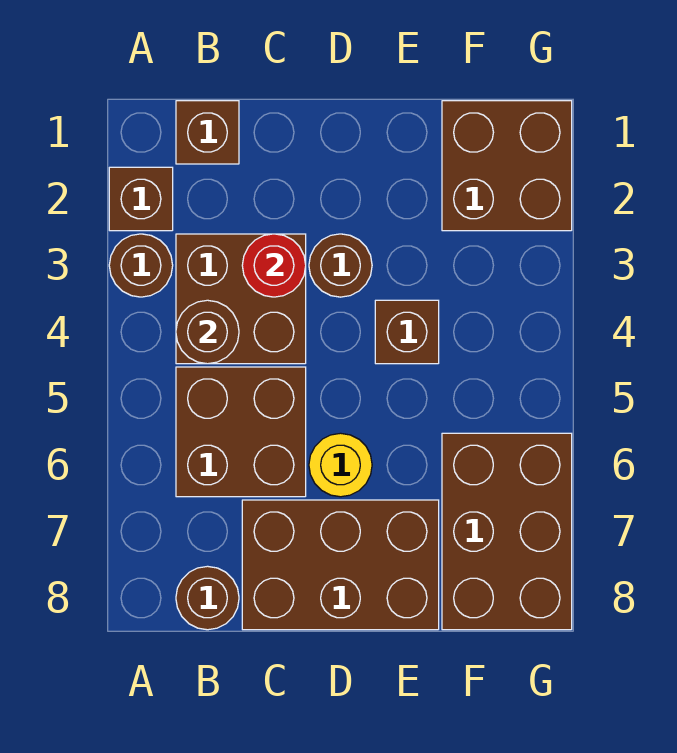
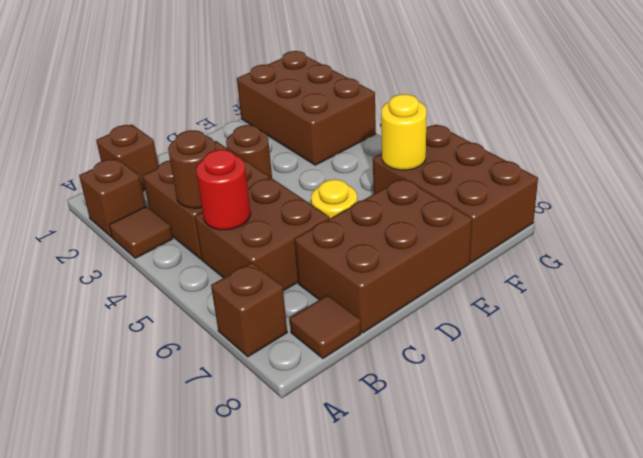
brown 1x1 round brick [109,234,173,297] -> brown 1x1 tile [109,206,173,258]
brown 1x1 round brick [176,566,239,630] -> brown 1x1 tile [290,295,361,358]
red 1x1 round brick [242,234,306,297] -> red 1x1 round brick moved to [196,150,251,230]
brown 1x1 brick [375,300,439,364] -> brown 1x1 brick moved to [211,262,287,357]
brown 2x2 brick [442,101,572,231] -> brown 2x3 brick [237,51,376,165]
none -> yellow 1x1 round brick [381,94,426,170]

